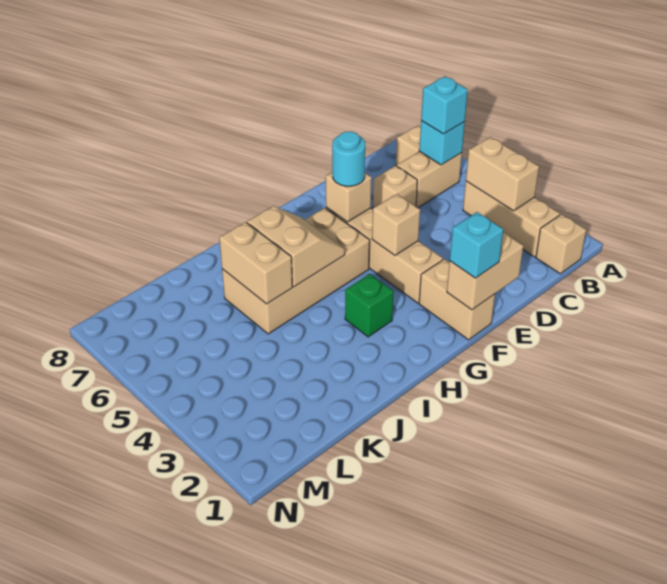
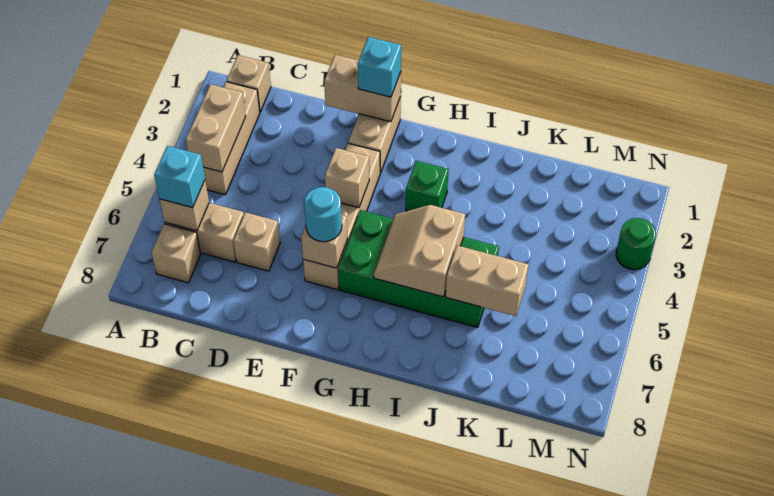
cyan 1x1 brick [419,121,465,165] -> tan 1x1 brick [160,180,209,231]
tan 2x4 brick [222,208,370,334] -> green 2x4 brick [338,210,499,328]
tan 1x2 brick [219,222,292,304] -> tan 1x2 brick turned to [446,245,529,316]
none -> green 1x1 round brick [616,218,656,270]

